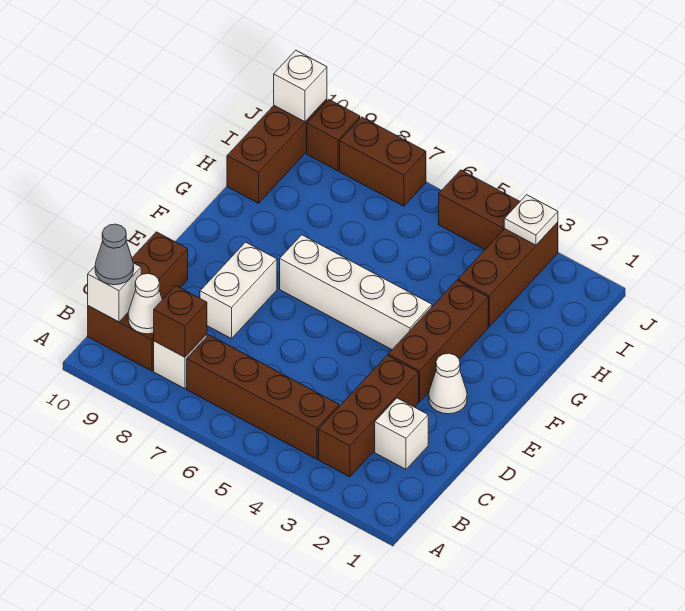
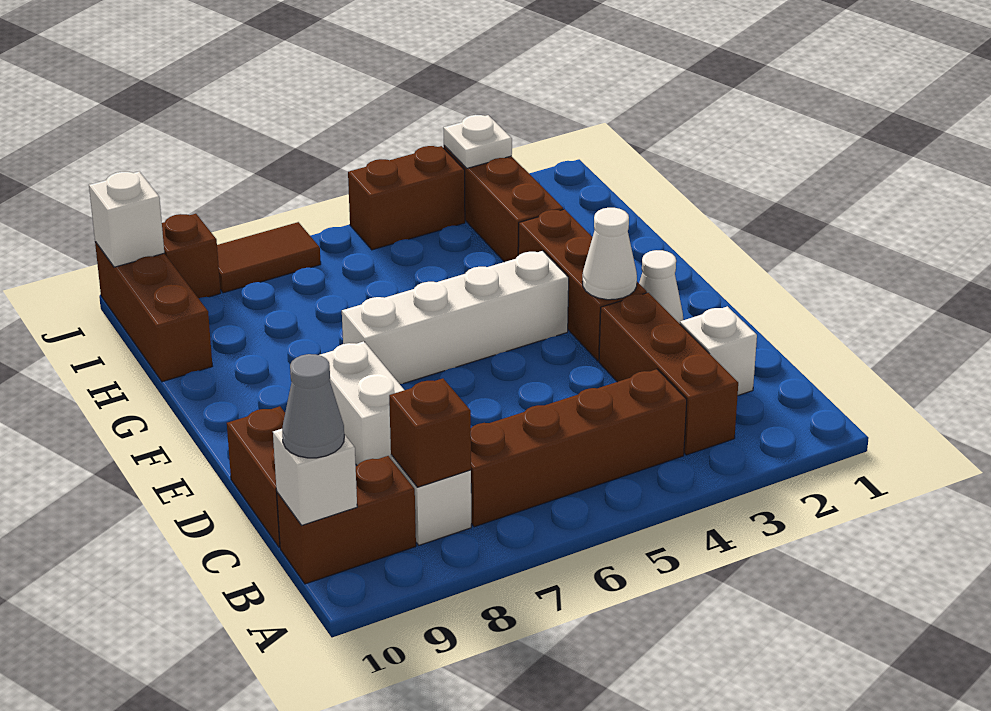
white 1x1 cone [128,273,162,334] -> white 1x1 cone moved to [582,208,637,300]
brown 1x2 brick [340,117,426,206] -> brown 1x2 tile [217,222,321,293]

